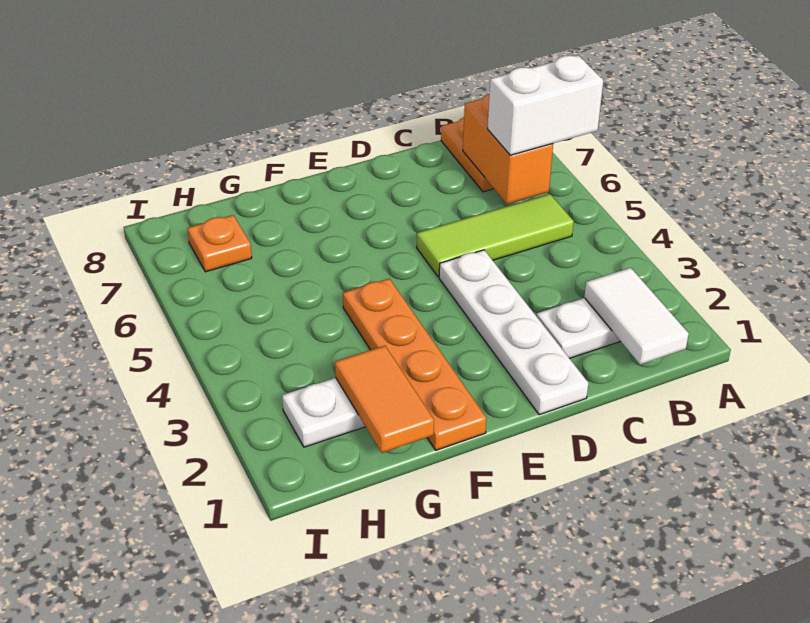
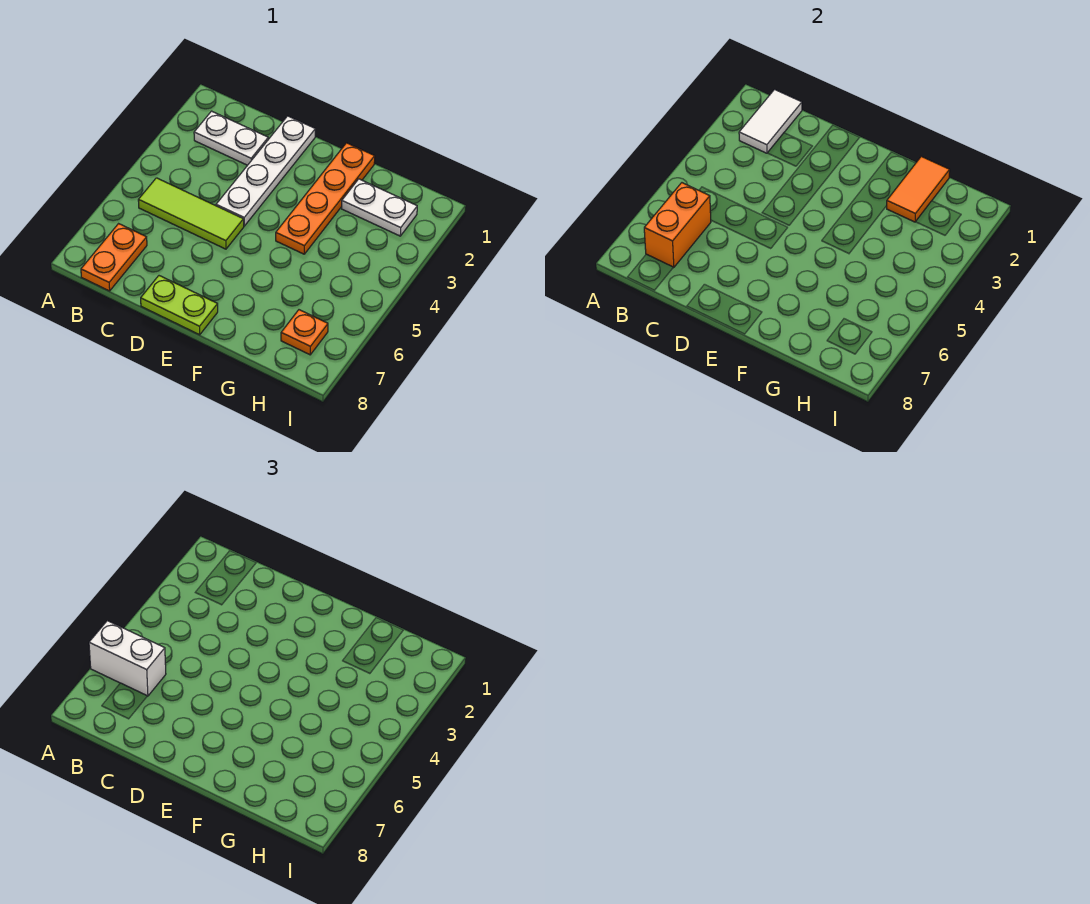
none -> lime 1x2 plate [141,276,218,335]

